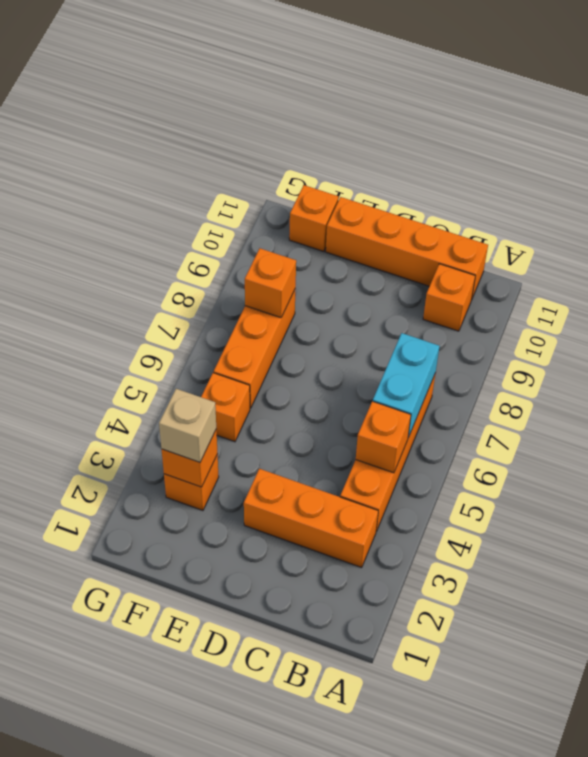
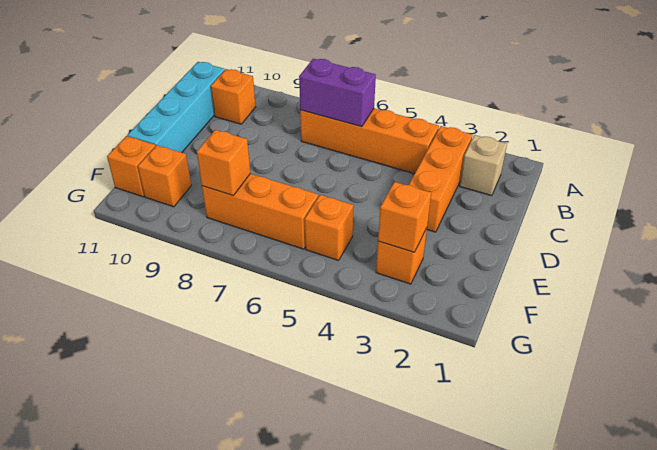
orange 1x1 brick [356,401,411,473] -> orange 1x1 brick moved to [138,145,191,207]
cyan 1x2 brick [373,333,439,438] -> purple 1x2 brick [299,59,376,127]
orange 1x4 brick [326,197,488,298] -> cyan 1x4 brick [127,62,225,153]
tan 1x1 brick [159,389,216,462] -> tan 1x1 brick moved to [460,135,507,196]

